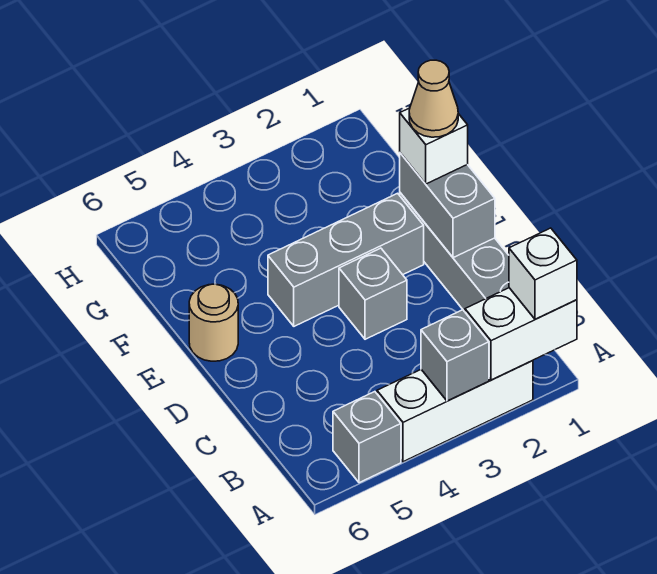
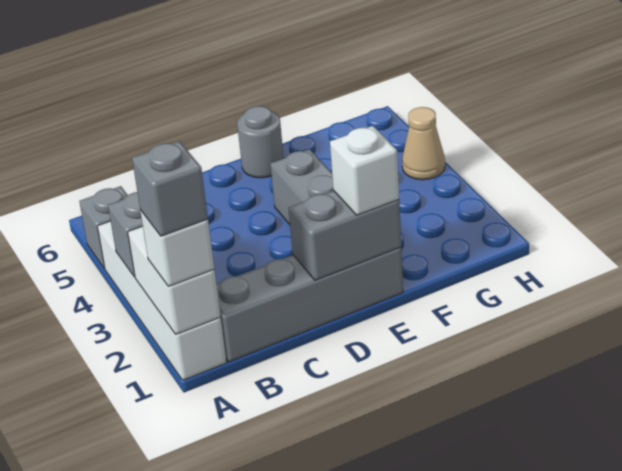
white 1x3 brick [377,361,533,462] -> white 1x4 brick [97,221,227,380]
grey 1x1 brick [339,248,407,339] -> grey 1x1 brick moved to [132,141,208,236]
tan 1x1 cone [409,60,458,137] -> tan 1x1 cone moved to [402,107,445,180]
tan 1x1 round brick [189,284,238,361] -> grey 1x1 round brick [237,106,284,178]

